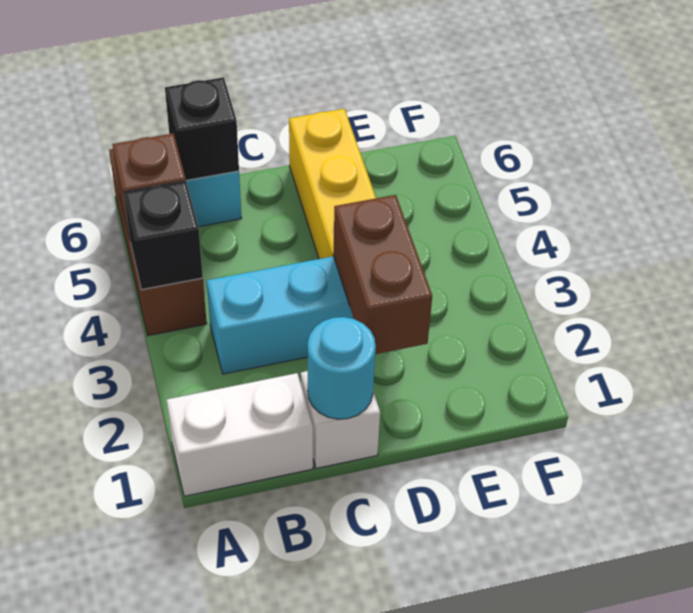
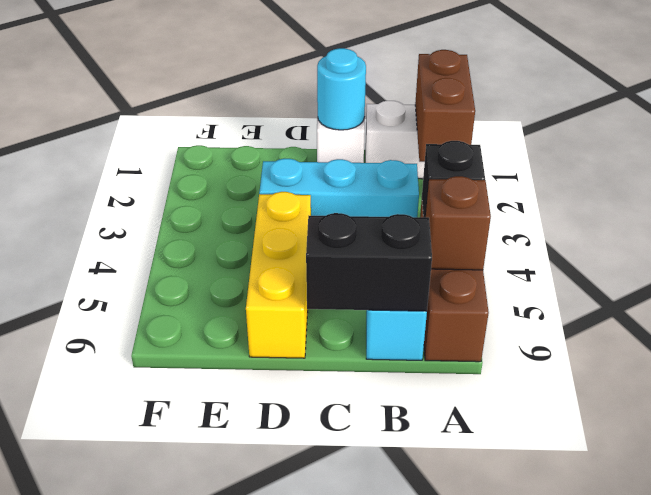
black 1x1 brick [165,77,239,180] -> black 1x2 brick [306,213,432,311]
brown 1x2 brick [333,195,432,354] -> brown 1x2 brick moved to [415,50,475,162]

